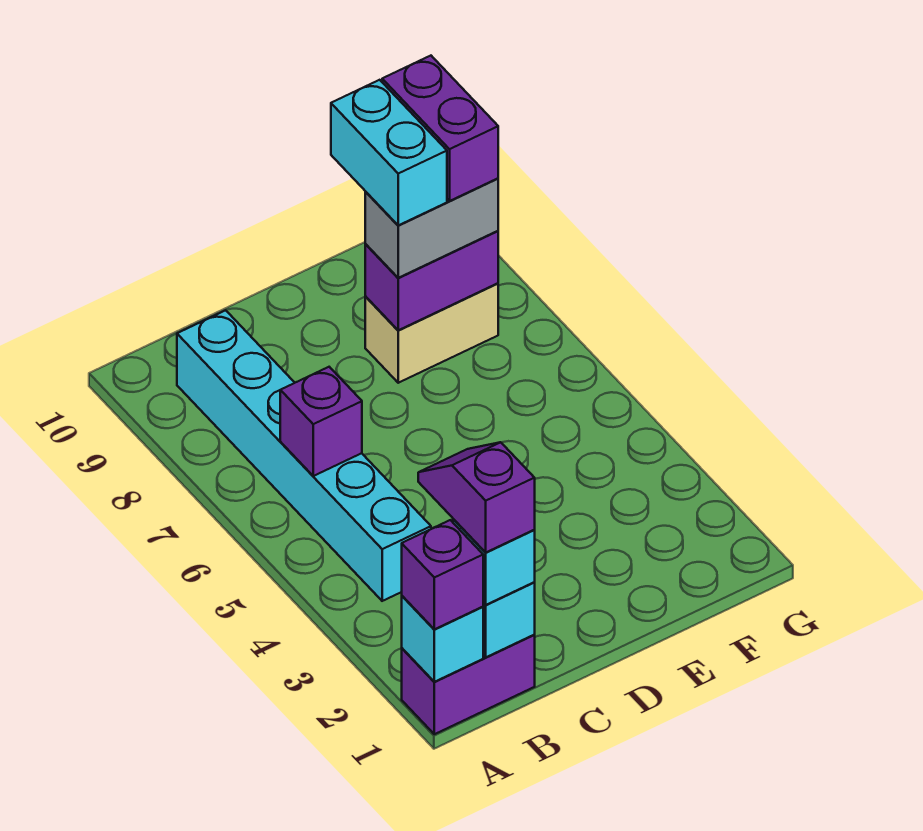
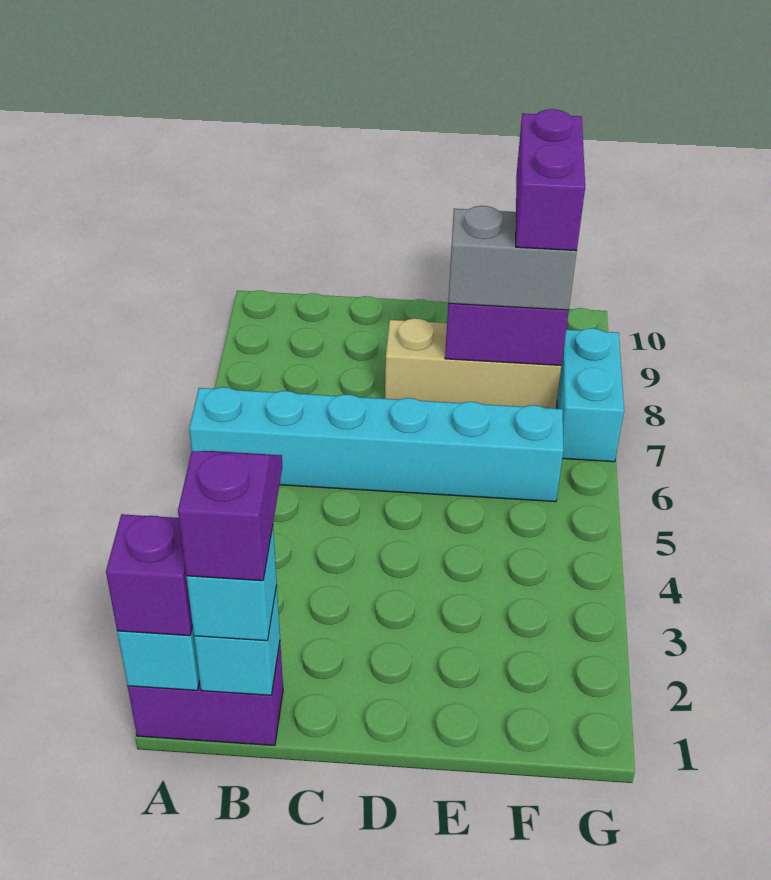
cyan 1x6 brick [177,310,431,601] -> cyan 1x6 brick turned to [189,387,563,502]
purple 1x1 brick [280,367,362,476] -> none
tan 1x2 brick [365,283,498,383] -> tan 1x3 brick [385,318,561,409]
cyan 1x2 brick [331,80,447,225] -> cyan 1x2 brick moved to [557,328,624,462]

